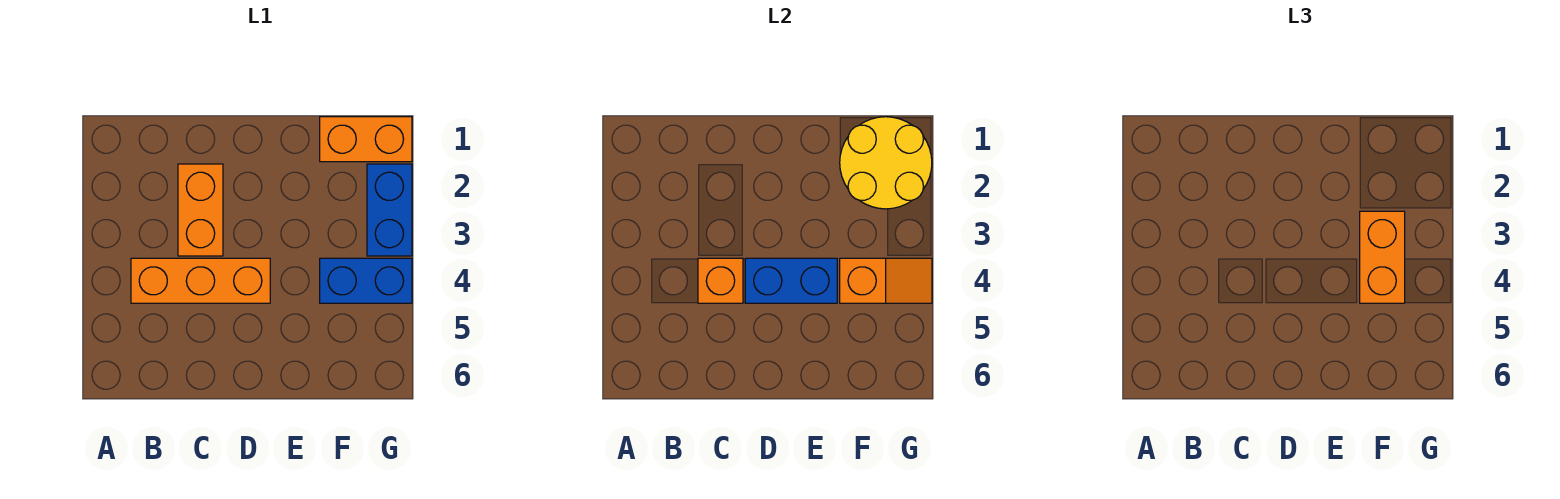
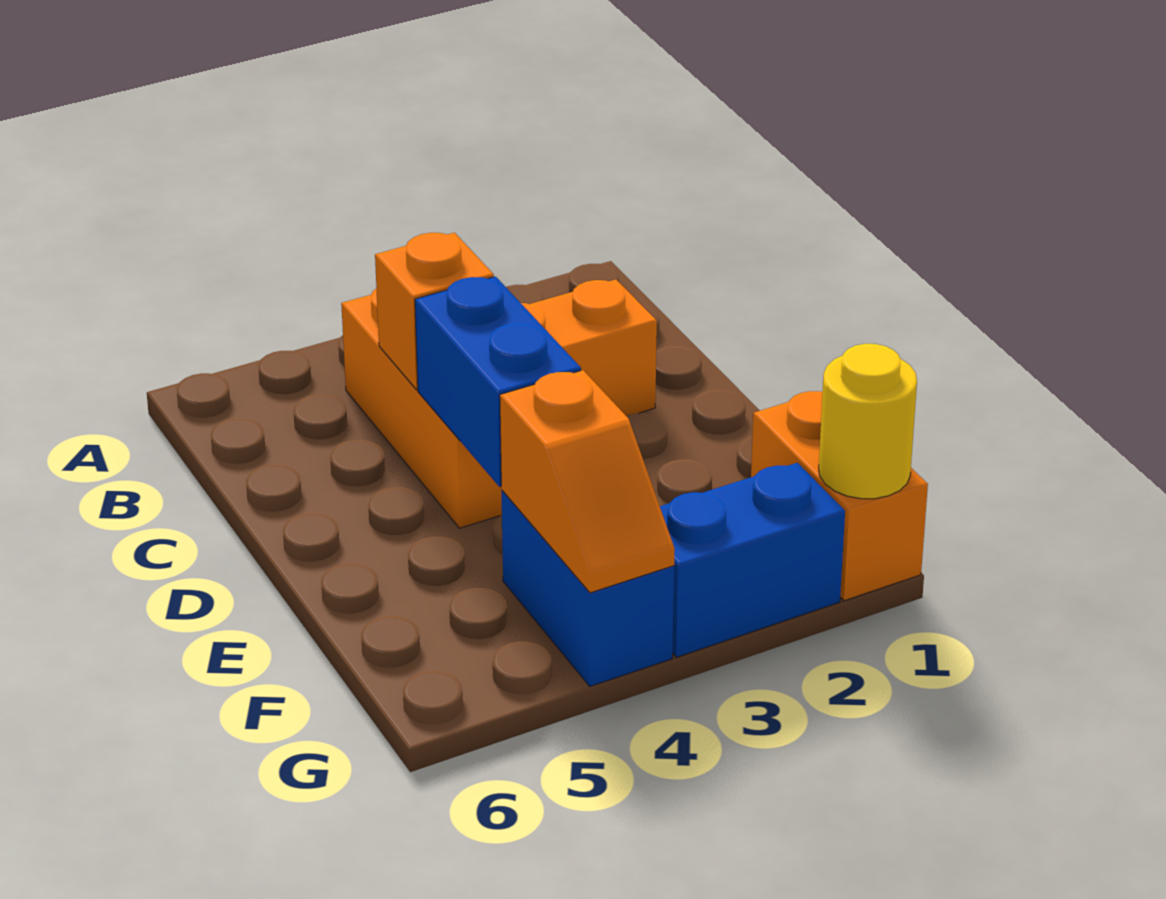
yellow 2x2 round brick [840,117,932,209] -> yellow 1x1 round brick [819,344,917,499]
orange 1x2 brick [1360,211,1405,303] -> none

